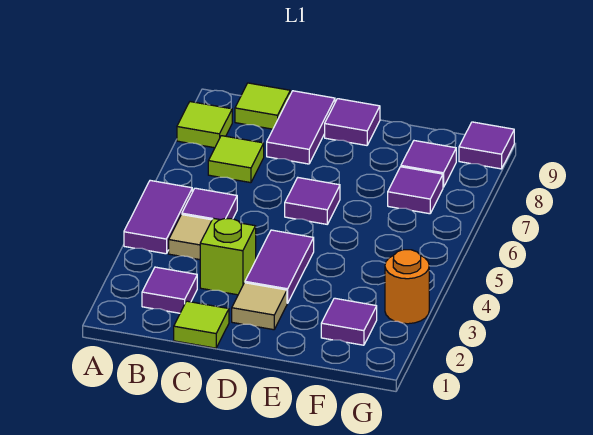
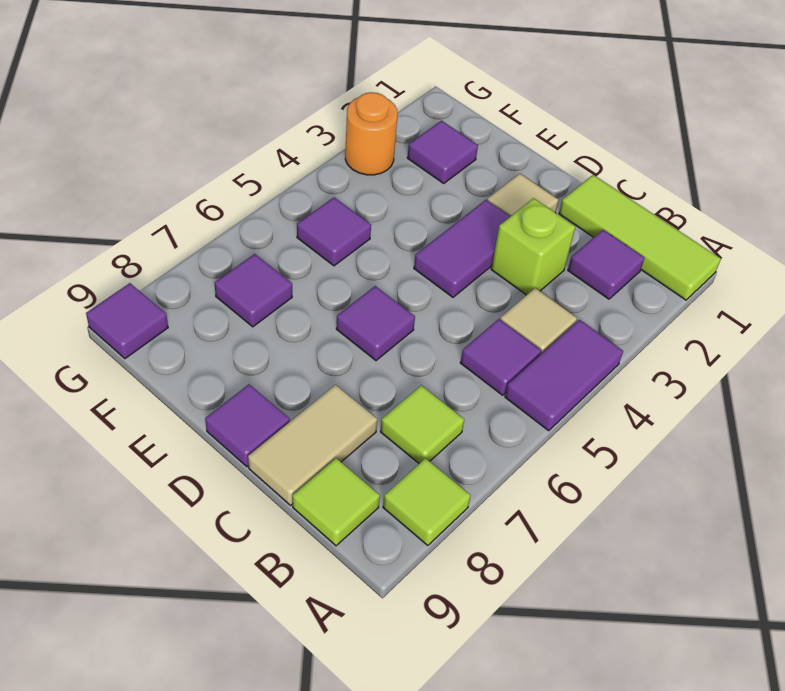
lime 1x1 tile [174,301,229,348] -> lime 1x3 tile [559,175,721,300]
purple 1x2 tile [267,91,335,164] -> tan 1x2 tile [248,385,377,505]
purple 1x1 tile [401,141,456,187] -> purple 1x1 tile moved to [297,197,371,266]

